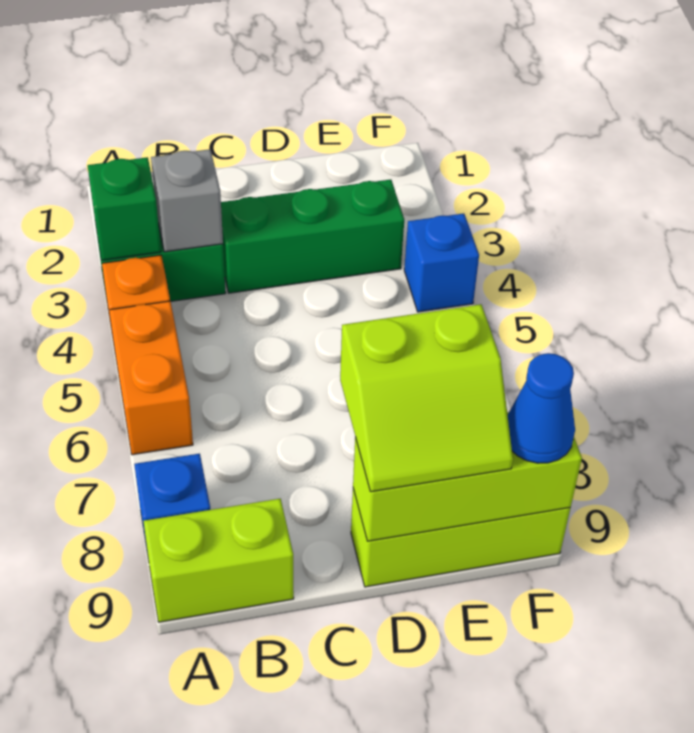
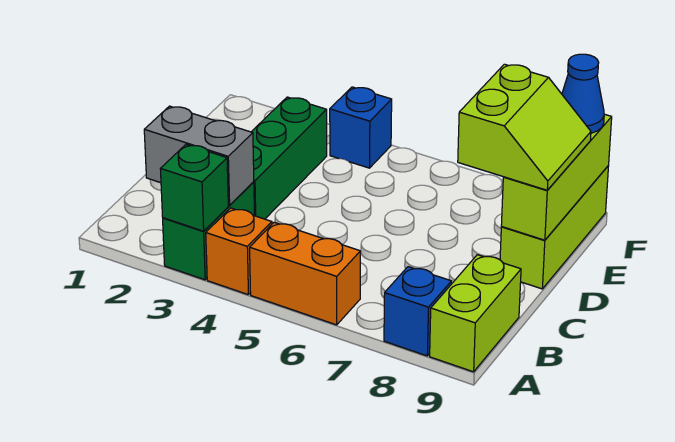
grey 1x1 brick [151,149,223,252] -> grey 1x2 brick [144,106,254,205]

